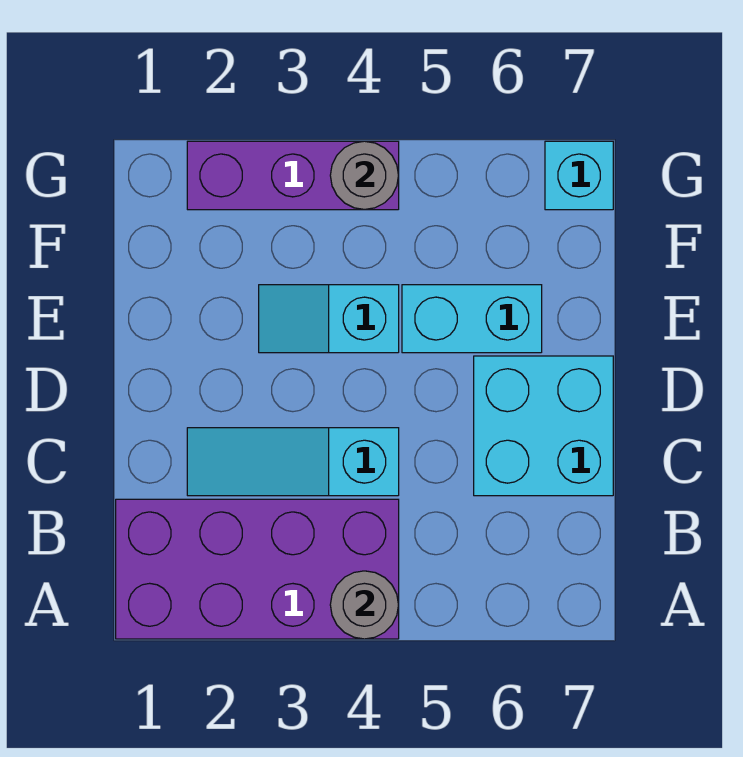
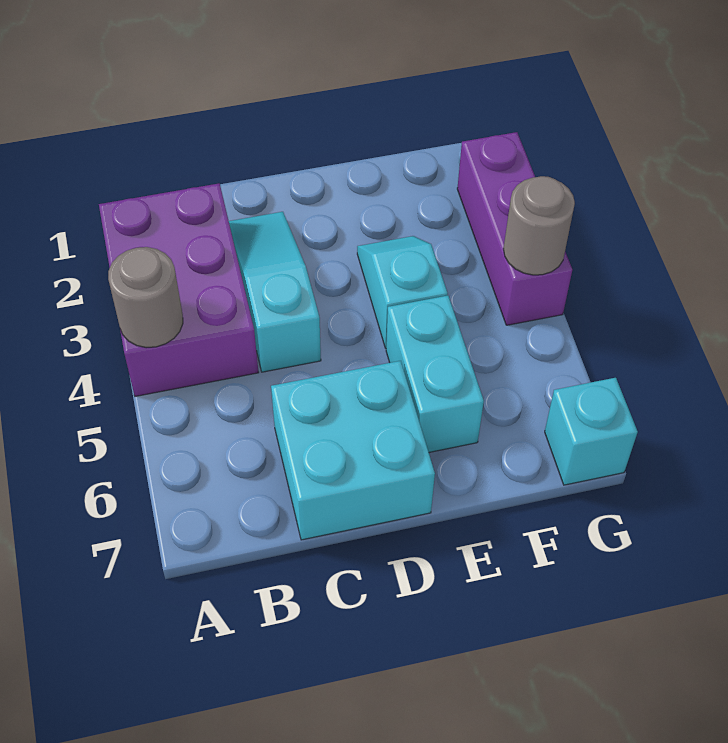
purple 2x4 brick [116,499,399,639] -> purple 2x3 brick [99,183,259,396]

